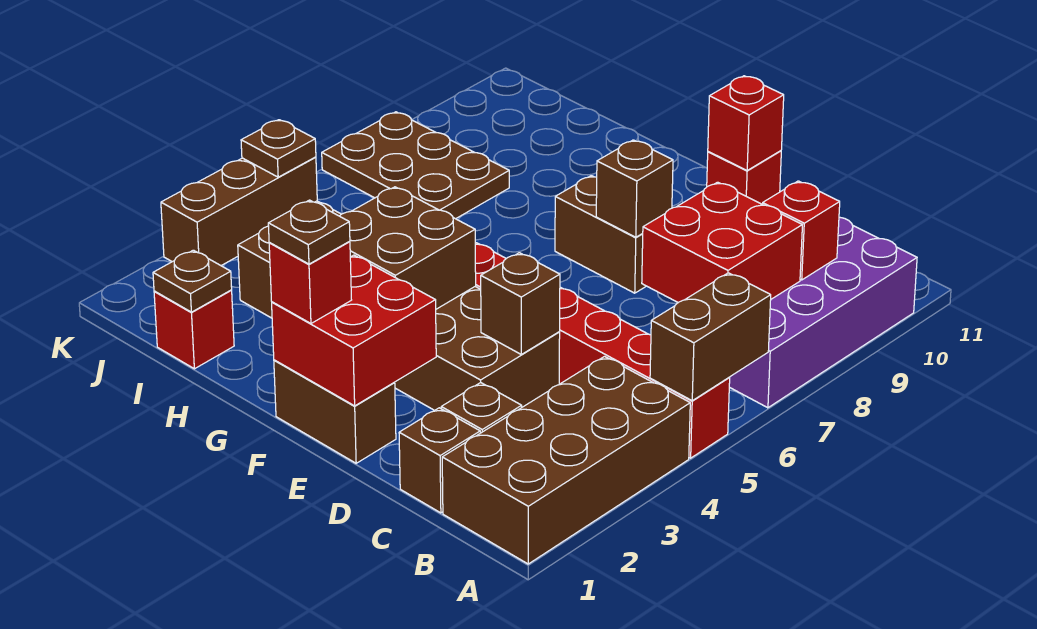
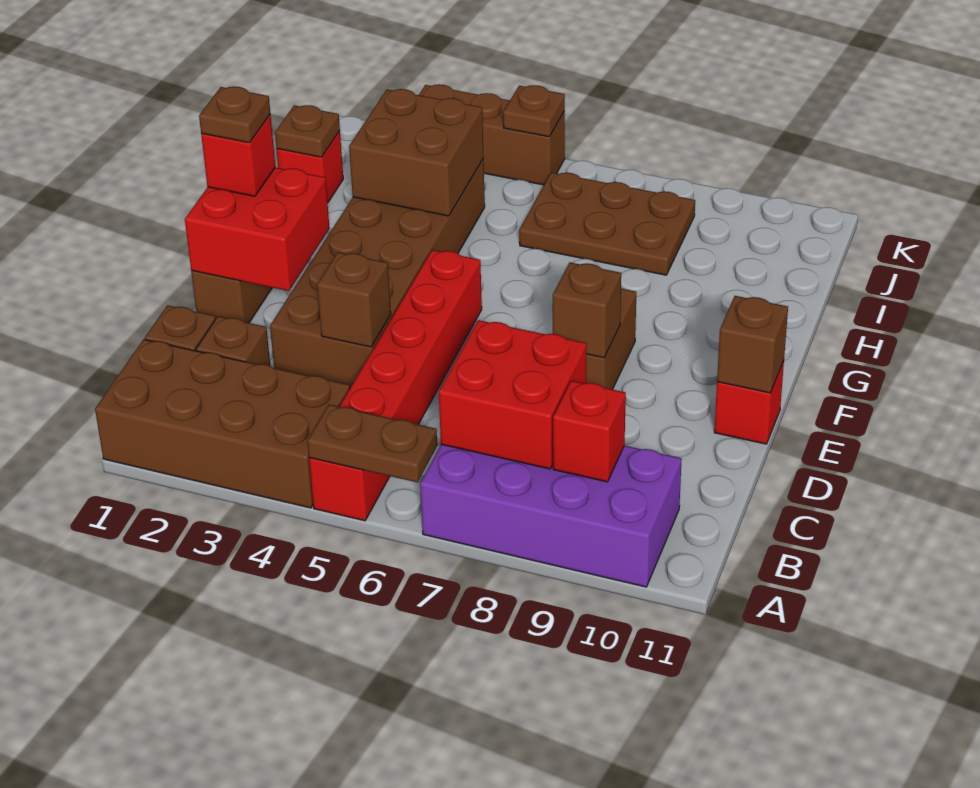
brown 1x2 brick [650,273,771,401] -> brown 1x2 plate [308,405,437,482]
red 1x1 brick [708,76,784,170] -> brown 1x1 brick [717,296,788,393]
brown 2x2 brick [340,187,476,309] -> brown 2x2 brick moved to [349,89,484,216]
brown 2x3 plate [322,112,509,219] -> brown 2x3 plate turned to [519,172,695,275]

